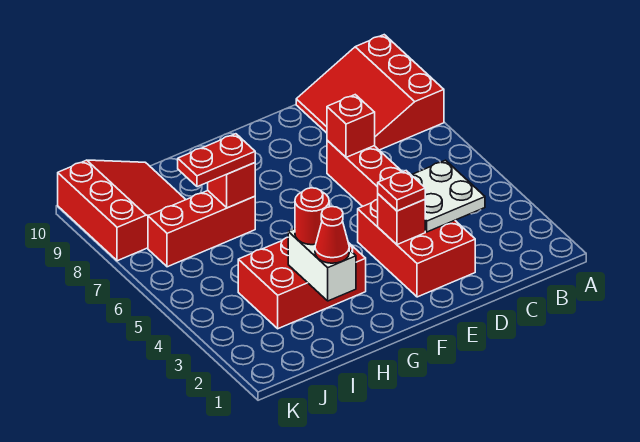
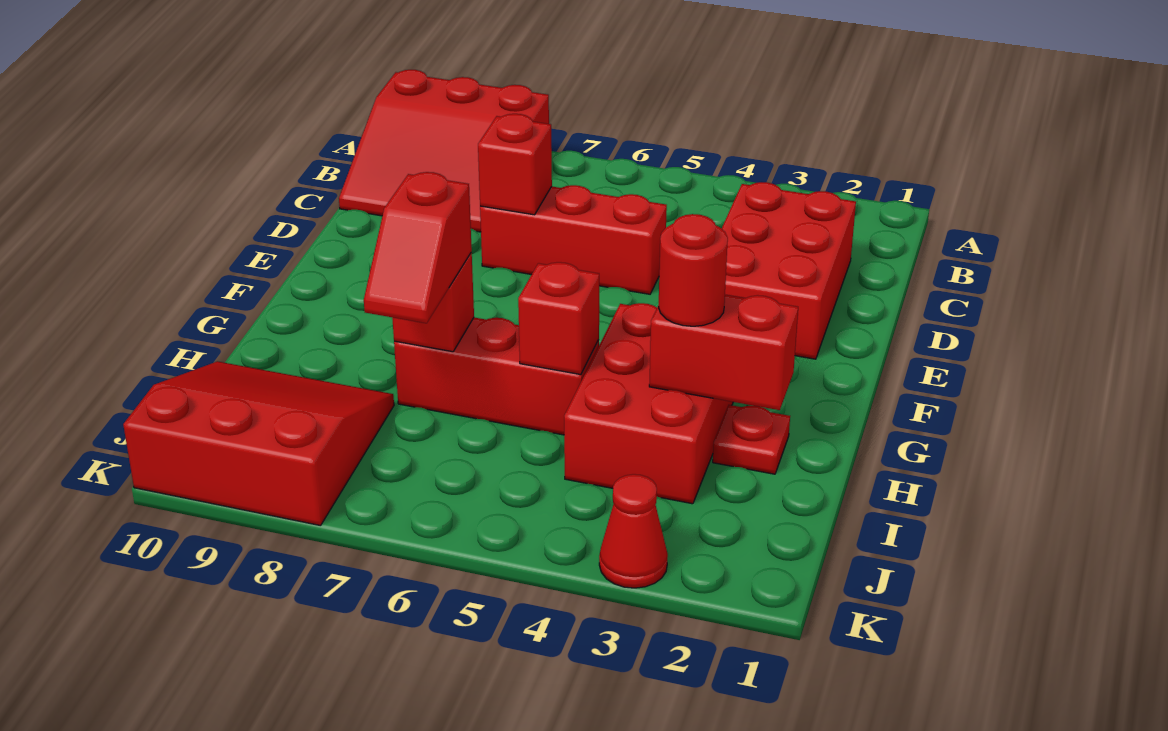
white 2x2 plate [412,160,485,232] -> none
red 2x3 brick [358,200,475,297] -> red 2x3 brick turned to [722,182,856,359]
red 1x1 brick [378,194,425,245] -> red 1x1 brick moved to [518,262,599,375]
red 1x1 plate [378,171,425,211] -> red 1x1 plate moved to [713,405,790,474]
white 1x2 brick [288,229,356,301] -> red 1x2 brick [649,295,798,410]
red 1x1 cone [315,207,349,263] -> red 1x1 cone moved to [599,474,668,588]
red 1x3 brick [148,191,255,267] -> red 1x3 brick turned to [394,317,599,435]
red 1x2 plate [178,134,255,187] -> red 1x2 slope [364,172,472,323]

